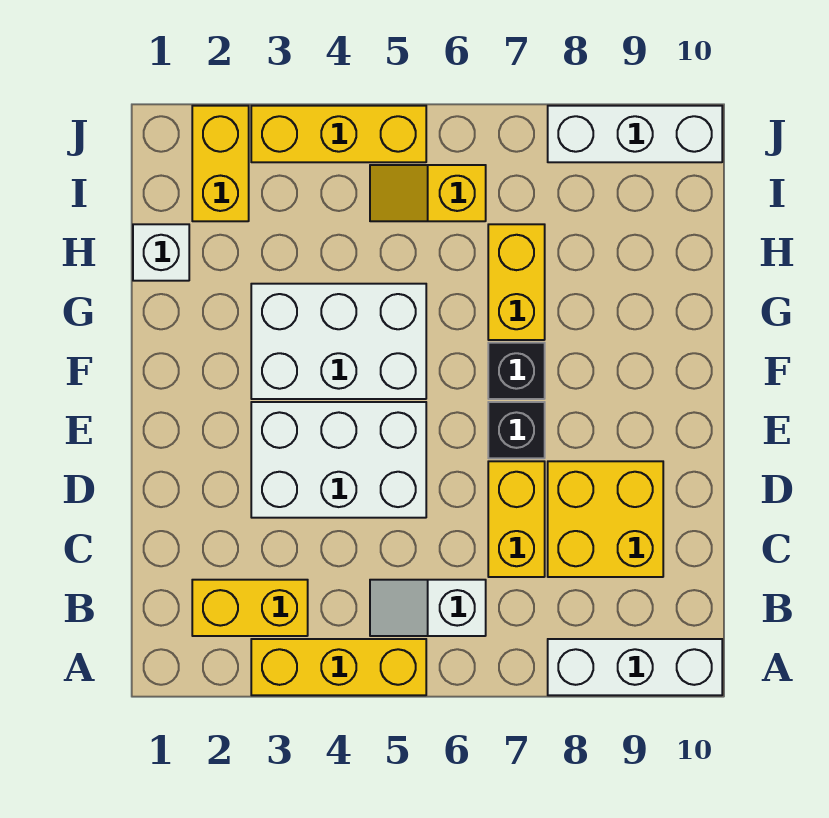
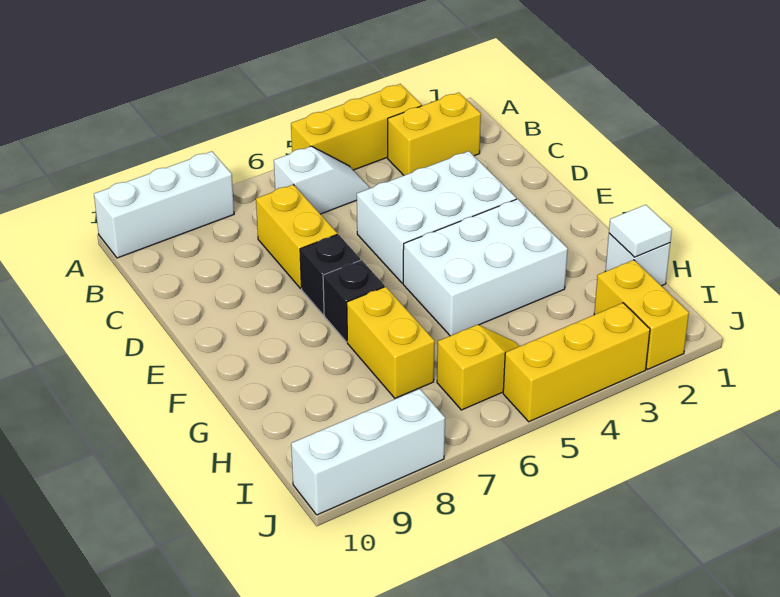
yellow 2x2 brick [548,461,663,577] -> none
none -> white 1x1 tile [609,205,672,257]

